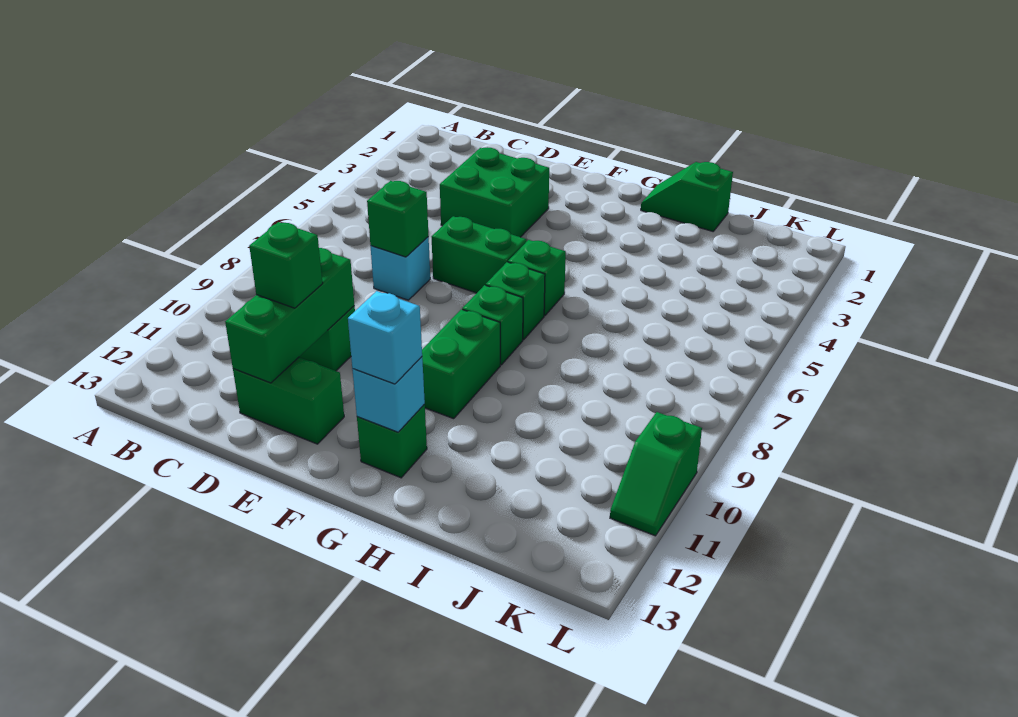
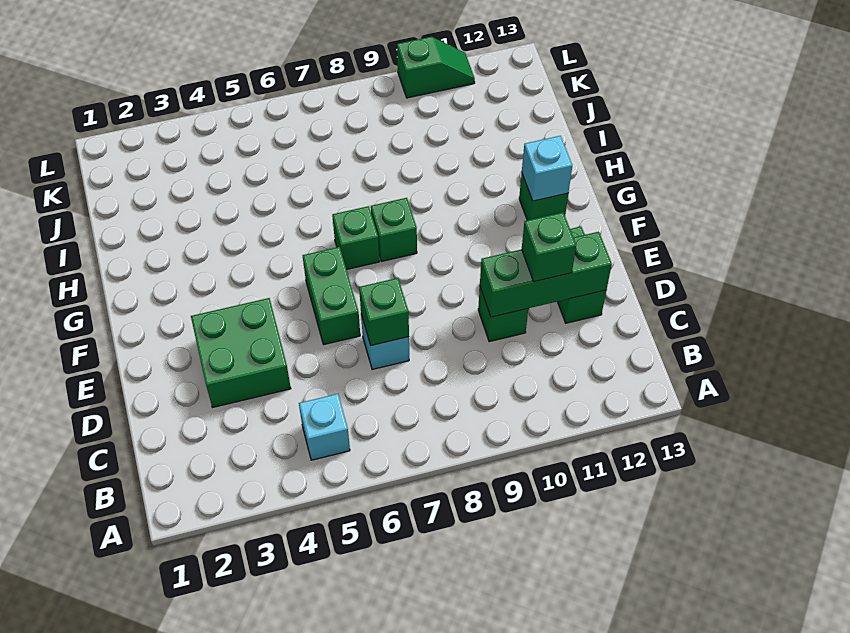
green 1x1 brick [508,240,566,316] -> none
green 1x2 brick [422,309,500,419] -> none
cyan 1x1 brick [348,291,422,384] -> cyan 1x1 brick moved to [299,394,350,460]
green 1x2 slope [641,162,733,231] -> none

